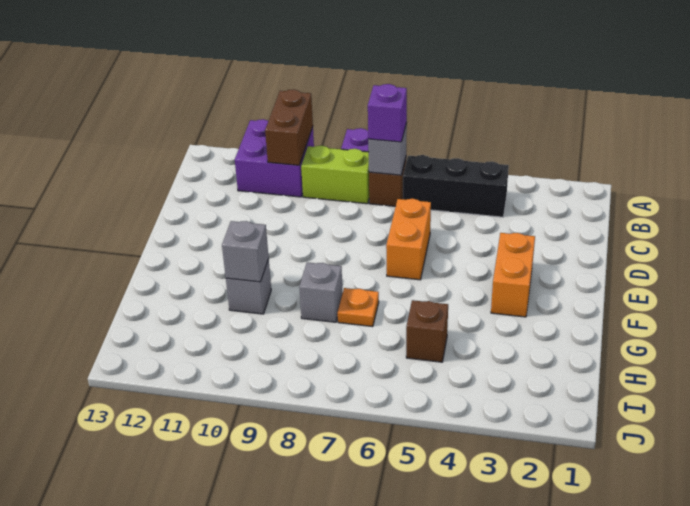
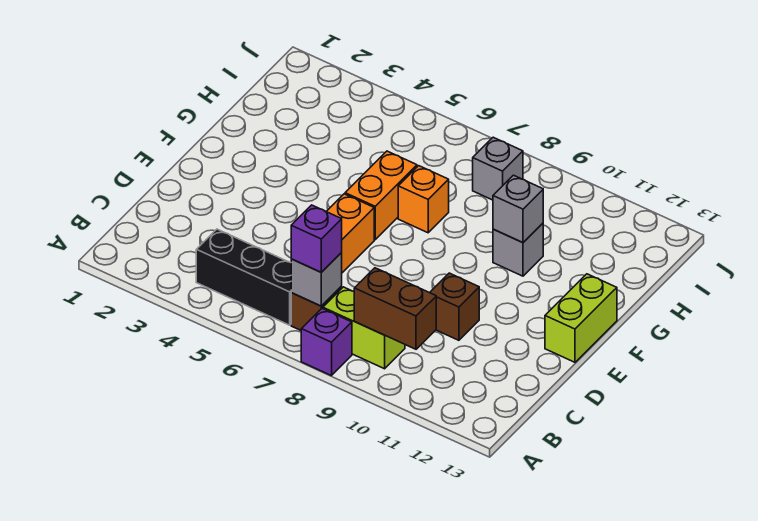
purple 2x2 brick [235,119,314,197] -> none
brown 1x2 brick [265,90,313,165] -> brown 1x2 brick turned to [354,268,436,349]
orange 1x2 brick [491,233,535,317] -> orange 1x2 brick moved to [345,151,417,240]
none -> lime 1x2 brick [545,274,617,362]
orange 1x1 plate [338,288,379,327] -> orange 1x1 brick [398,166,449,233]
grey 1x1 brick [299,262,343,322] -> grey 1x1 brick moved to [473,137,523,200]
brown 1x1 brick [406,300,448,362] -> brown 1x1 brick moved to [430,273,479,340]

